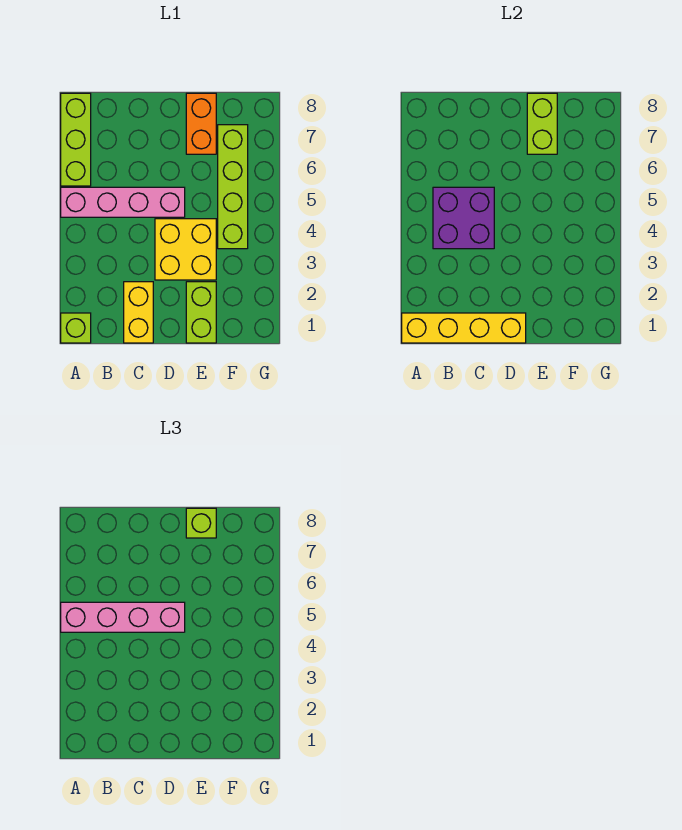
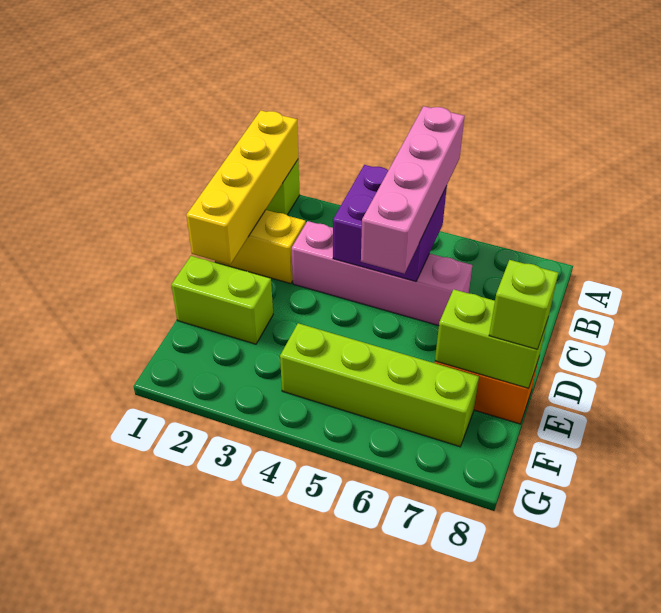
pink 1x4 brick [61,187,185,217] -> pink 1x4 brick turned to [292,221,472,326]
lime 1x3 brick [61,93,91,186] -> none
yellow 2x2 brick [155,219,216,280] -> none

